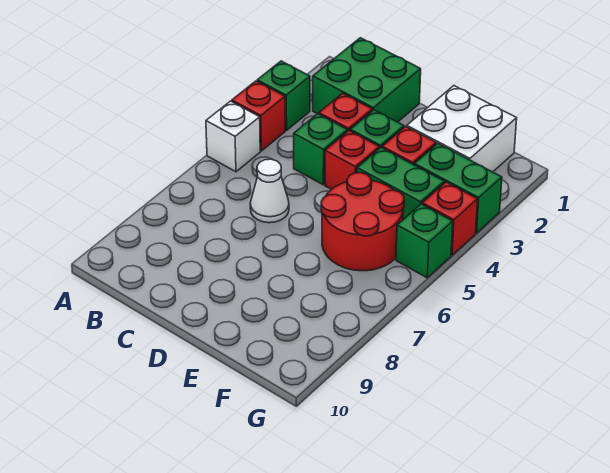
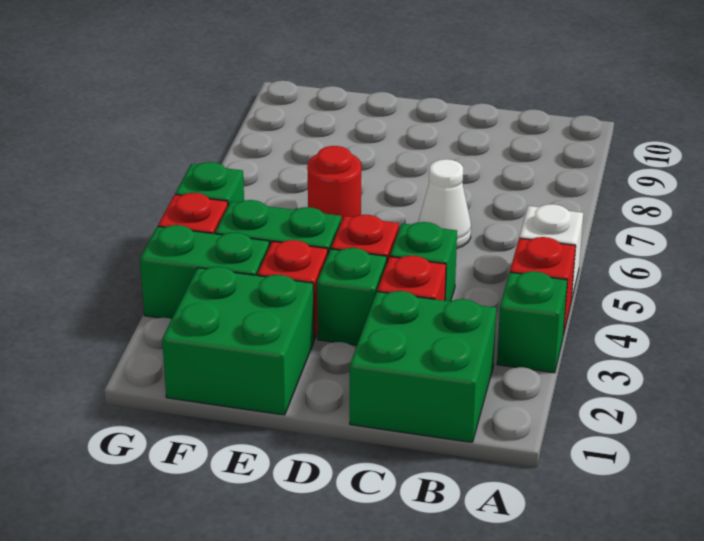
white 2x2 brick [407,86,517,172] -> green 2x2 brick [162,267,314,415]
red 2x2 round brick [321,173,404,271] -> red 1x1 round brick [307,146,361,222]

